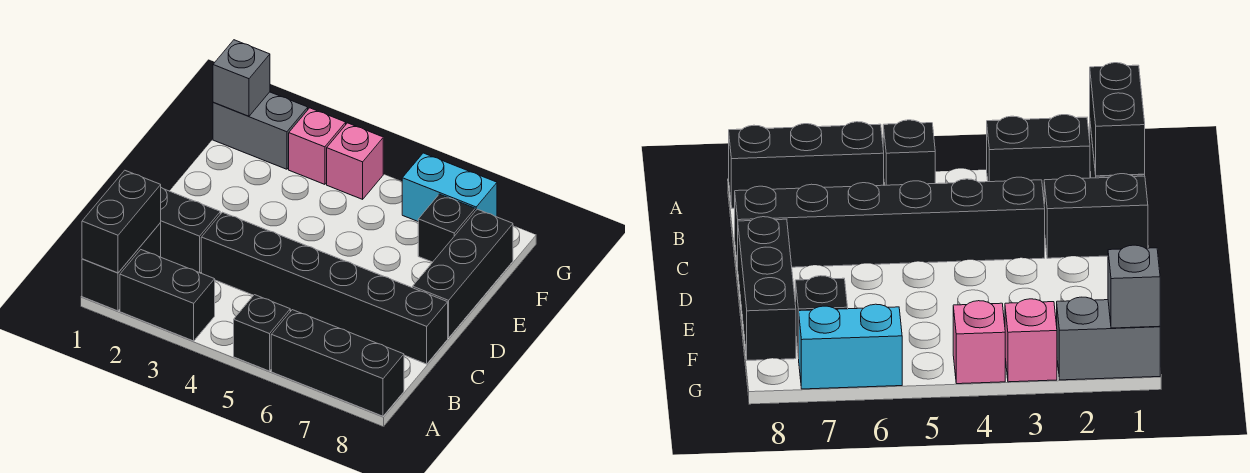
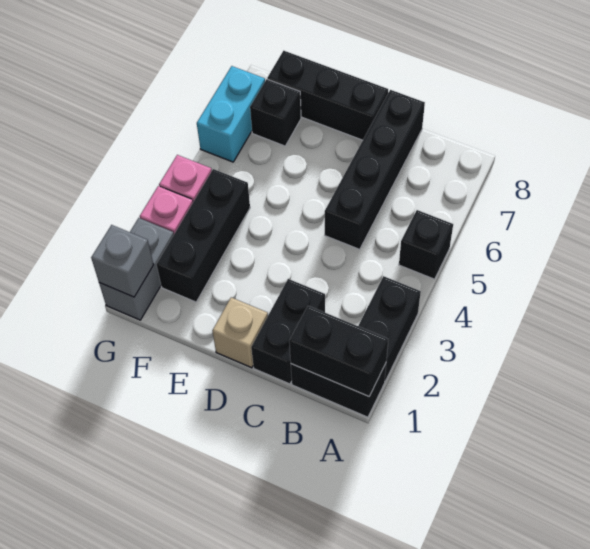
black 1x3 brick [271,310,404,416] -> black 1x3 brick moved to [157,169,250,302]
black 1x6 brick [201,212,448,364] -> black 1x4 brick [325,90,425,249]
none -> tan 1x1 brick [212,297,268,368]

